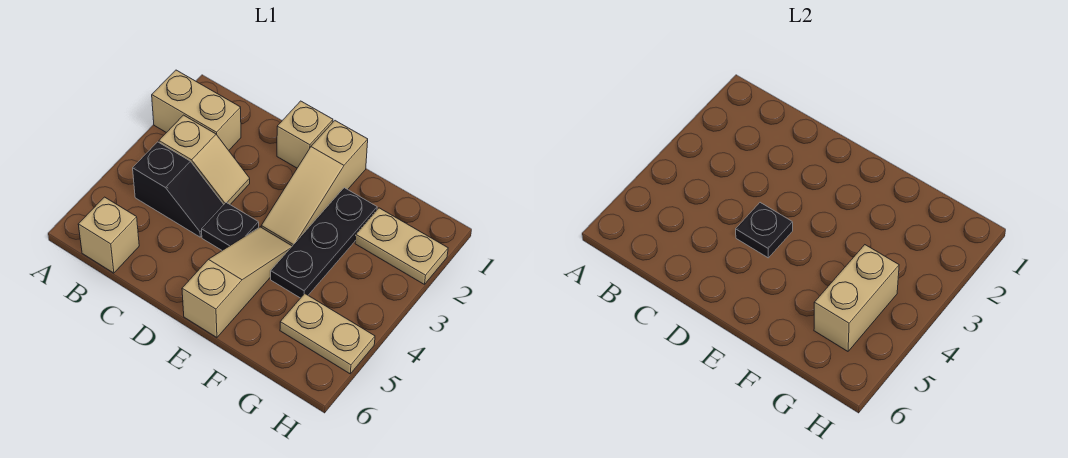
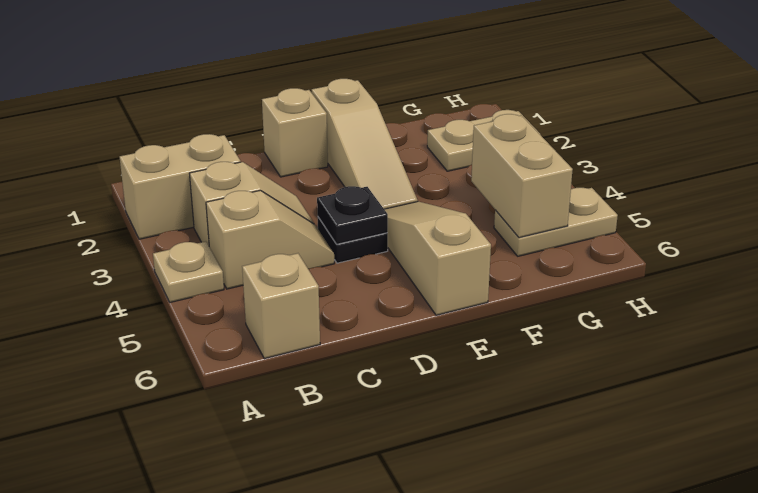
none -> tan 1x1 plate [153,241,224,302]
black 1x2 slope [133,142,224,237] -> tan 1x2 slope [206,190,334,289]
black 1x3 plate [271,188,377,298] -> none

